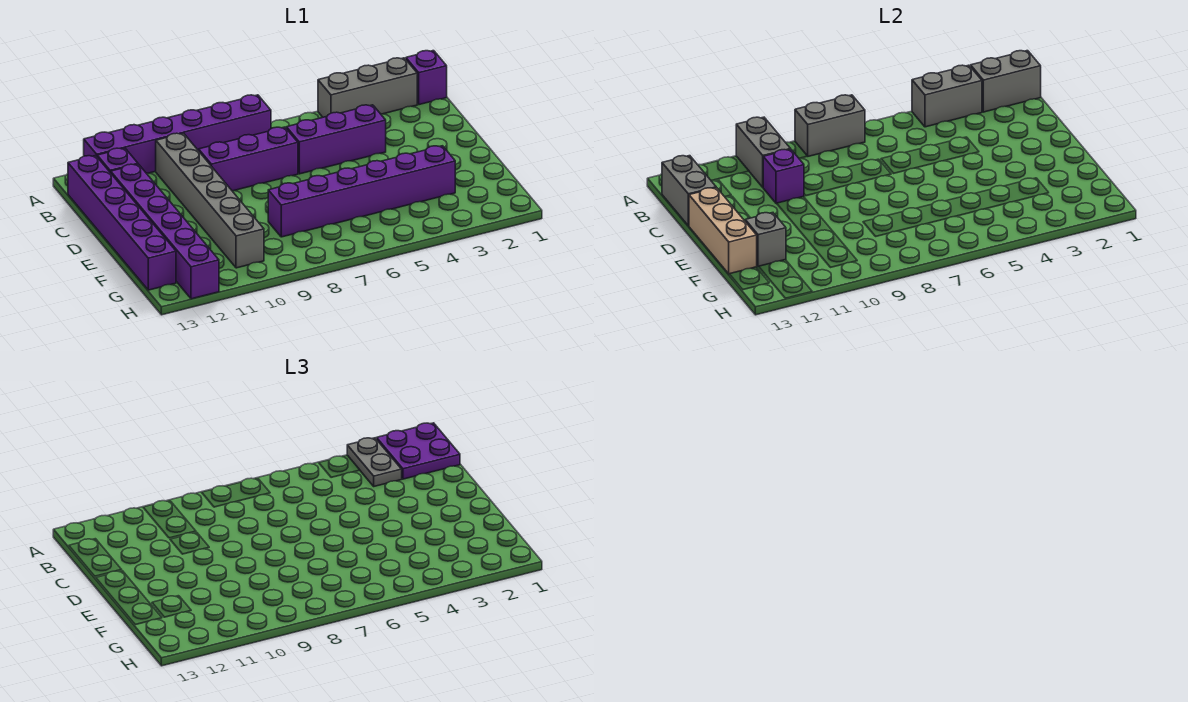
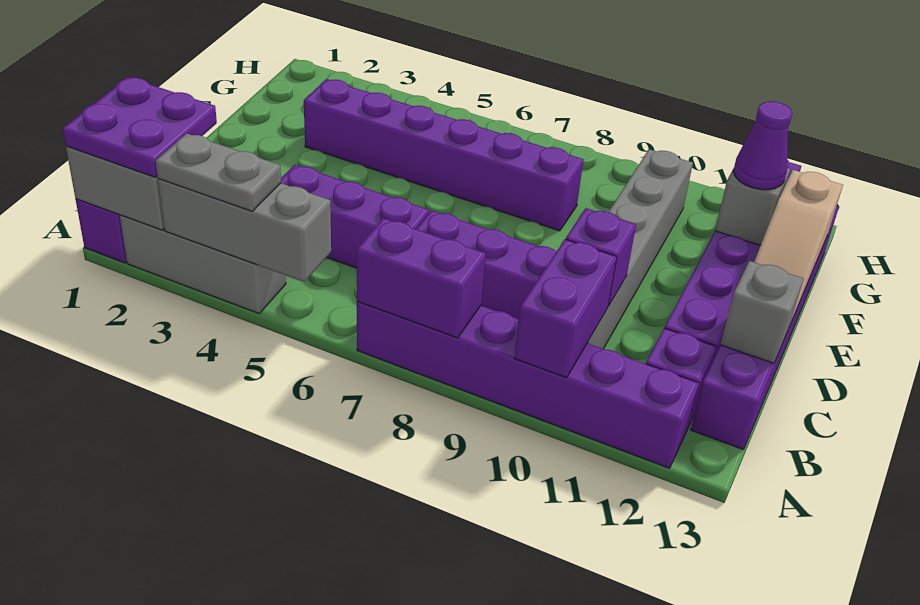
grey 1x2 brick [912,65,982,127] -> grey 1x3 brick [158,179,331,282]
grey 1x2 plate [347,438,402,486] -> grey 1x2 plate turned to [156,134,281,211]
grey 1x2 brick [795,95,865,156] -> purple 1x2 brick [357,218,485,338]
grey 1x2 brick [736,117,790,187] -> purple 1x2 brick [514,239,617,378]
grey 1x2 brick [662,156,716,226] -> grey 1x1 brick [720,261,804,363]
tan 1x3 brick [689,188,757,274] -> tan 1x3 slope [754,170,843,324]
none -> purple 1x1 cone [733,101,792,190]

